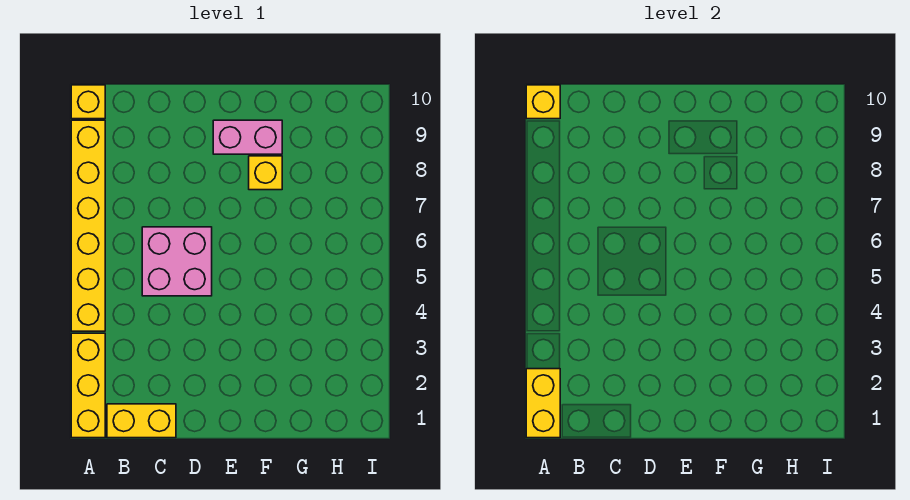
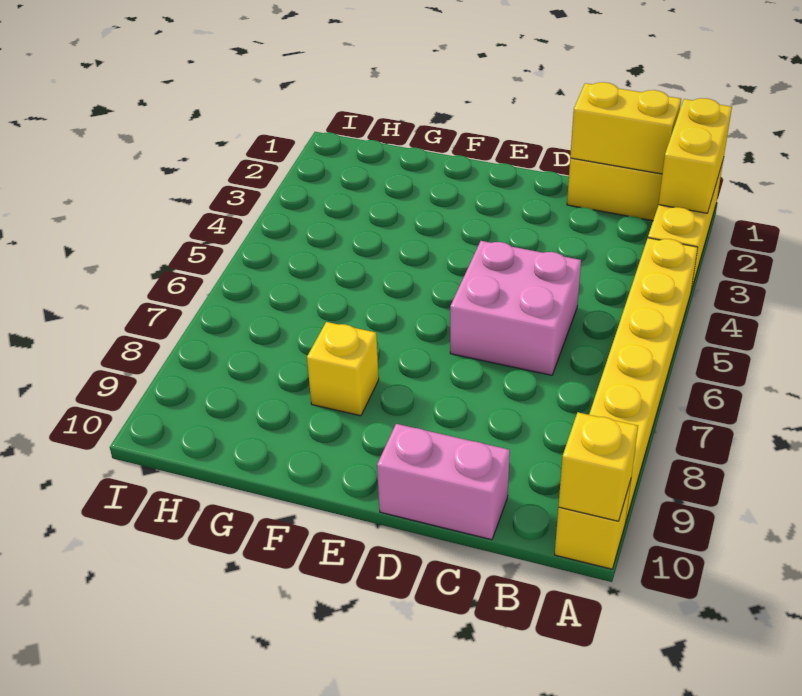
none -> yellow 1x2 brick [570,82,681,174]
pink 1x2 brick [213,120,282,154] -> pink 1x2 brick moved to [377,424,510,540]

